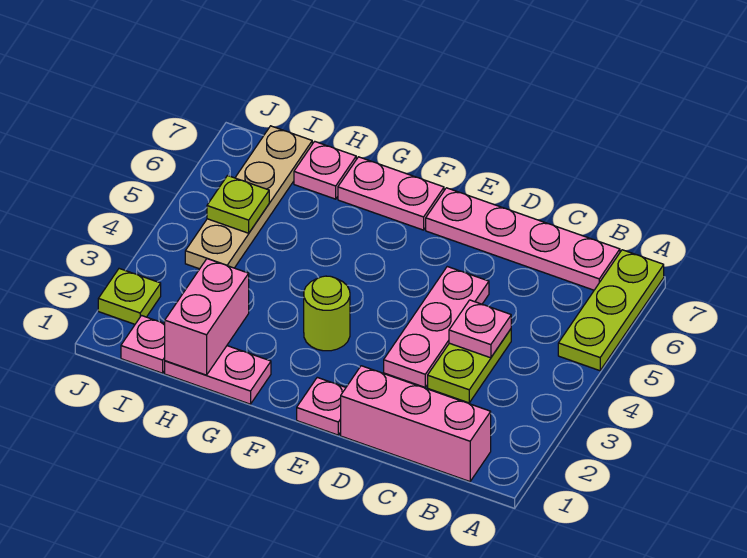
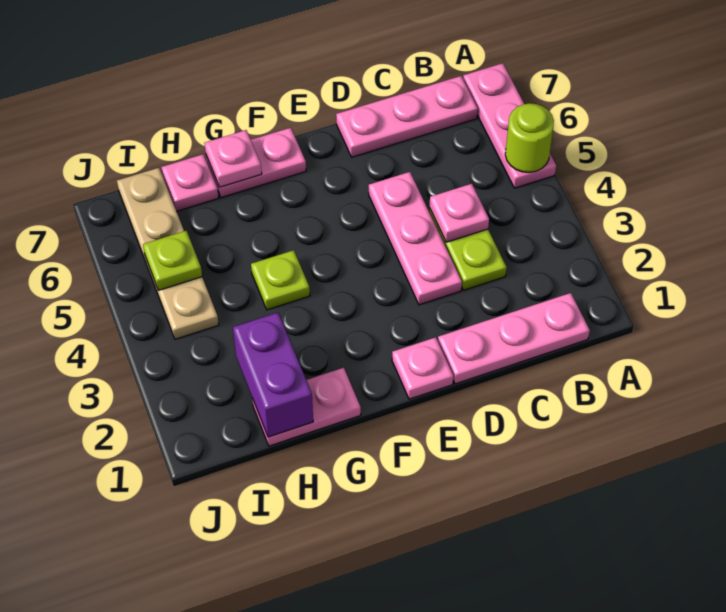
lime 1x3 plate [558,250,664,371] -> pink 1x3 plate [463,63,556,188]
pink 1x3 brick [341,366,491,482] -> pink 1x3 plate [438,293,590,384]
pink 1x4 plate [426,188,620,290] -> pink 1x3 plate [336,76,478,157]
lime 1x1 round brick [304,276,350,351] -> lime 1x1 round brick moved to [505,103,554,173]
pink 1x2 brick [165,259,249,375] -> purple 1x2 brick [233,313,313,437]
pink 1x1 plate [121,316,165,373] -> pink 1x1 plate moved to [204,130,262,187]
lime 1x1 plate [98,269,161,324] -> lime 1x1 plate moved to [251,250,310,310]

